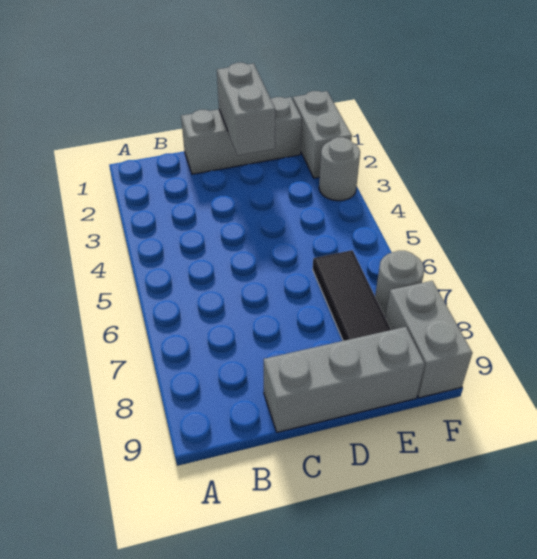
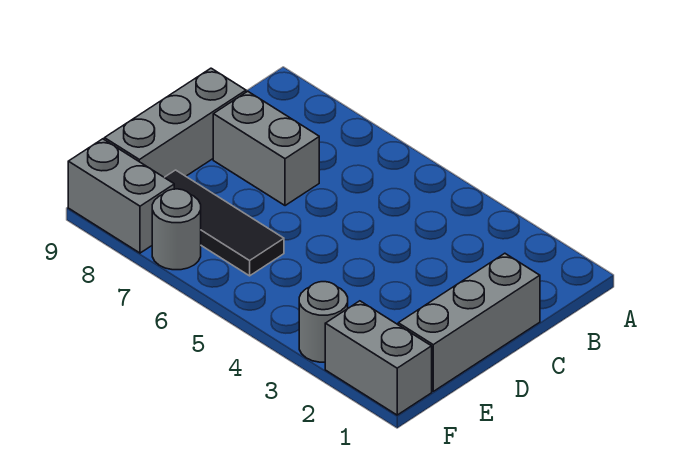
grey 1x2 brick [217,63,275,155] -> grey 1x2 brick moved to [213,91,319,206]

